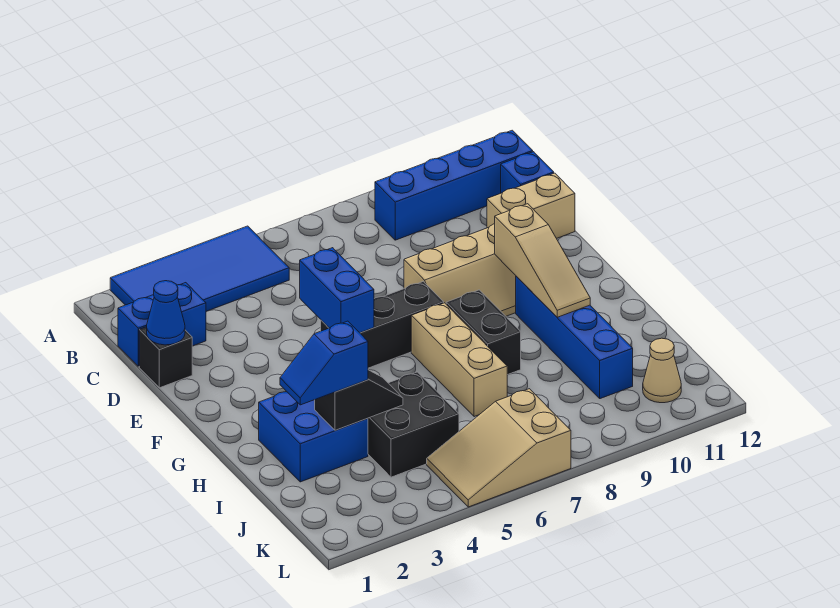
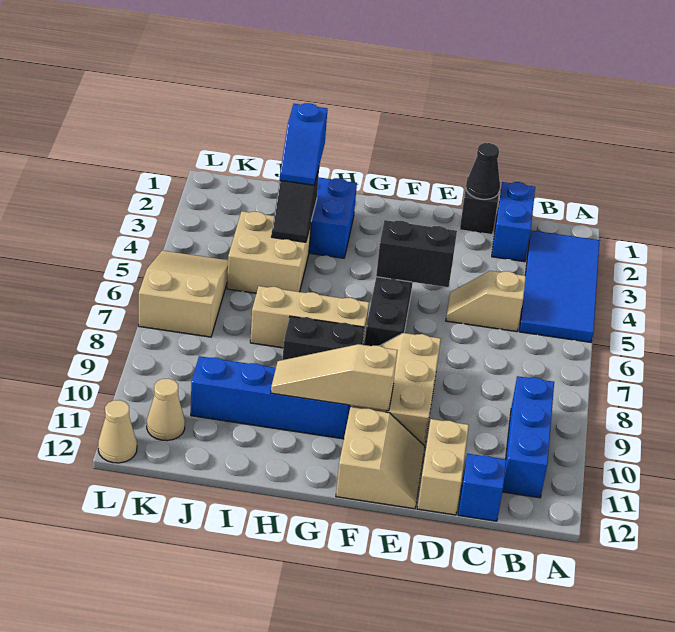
blue 1x4 brick [375,130,533,240] -> blue 1x3 brick [502,376,554,498]
none -> tan 1x2 slope [446,271,526,332]
blue 1x1 cone [147,281,185,345] -> black 1x1 cone [466,143,500,199]
blue 1x2 brick [300,248,374,333] -> black 1x2 brick [376,220,457,287]
none -> tan 2x2 slope [336,407,425,509]
blue 1x2 slope [280,321,368,405] -> blue 1x2 slope turned to [280,103,328,185]
black 2x2 brick [368,372,459,477] -> tan 2x2 brick [227,211,311,293]
none -> tan 1x1 cone [98,400,137,463]

